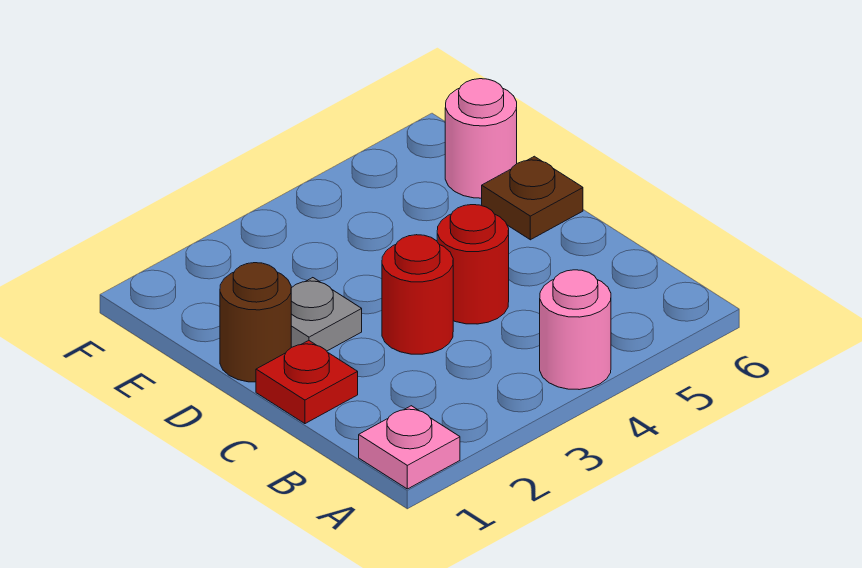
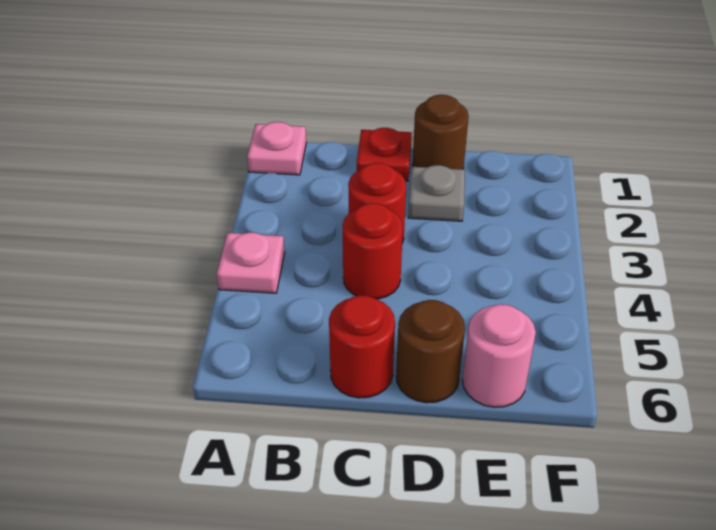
pink 1x1 round brick [540,270,611,390] -> pink 1x1 plate [217,232,285,293]
none -> red 1x1 round brick [329,295,395,398]
brown 1x1 plate [482,156,583,240] -> brown 1x1 round brick [396,300,465,403]

